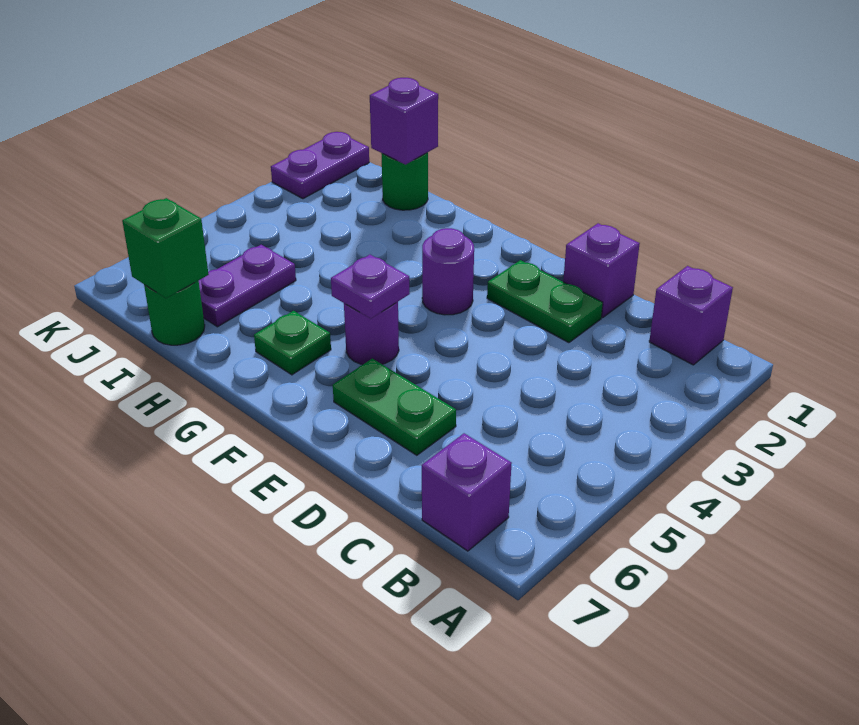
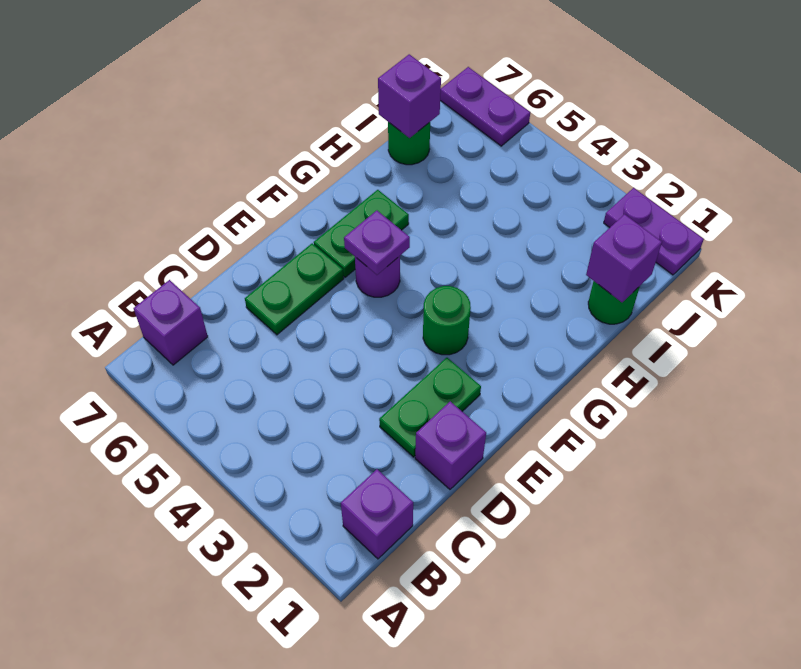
purple 1x1 round brick [422,228,474,315] -> green 1x1 round brick [423,286,471,355]
green 1x1 plate [254,311,331,375] -> green 1x2 plate [314,190,409,277]
purple 1x2 plate [199,245,296,327] -> purple 1x2 plate moved to [440,67,530,146]
green 1x1 brick [122,198,209,298] -> purple 1x1 brick [378,54,441,138]

